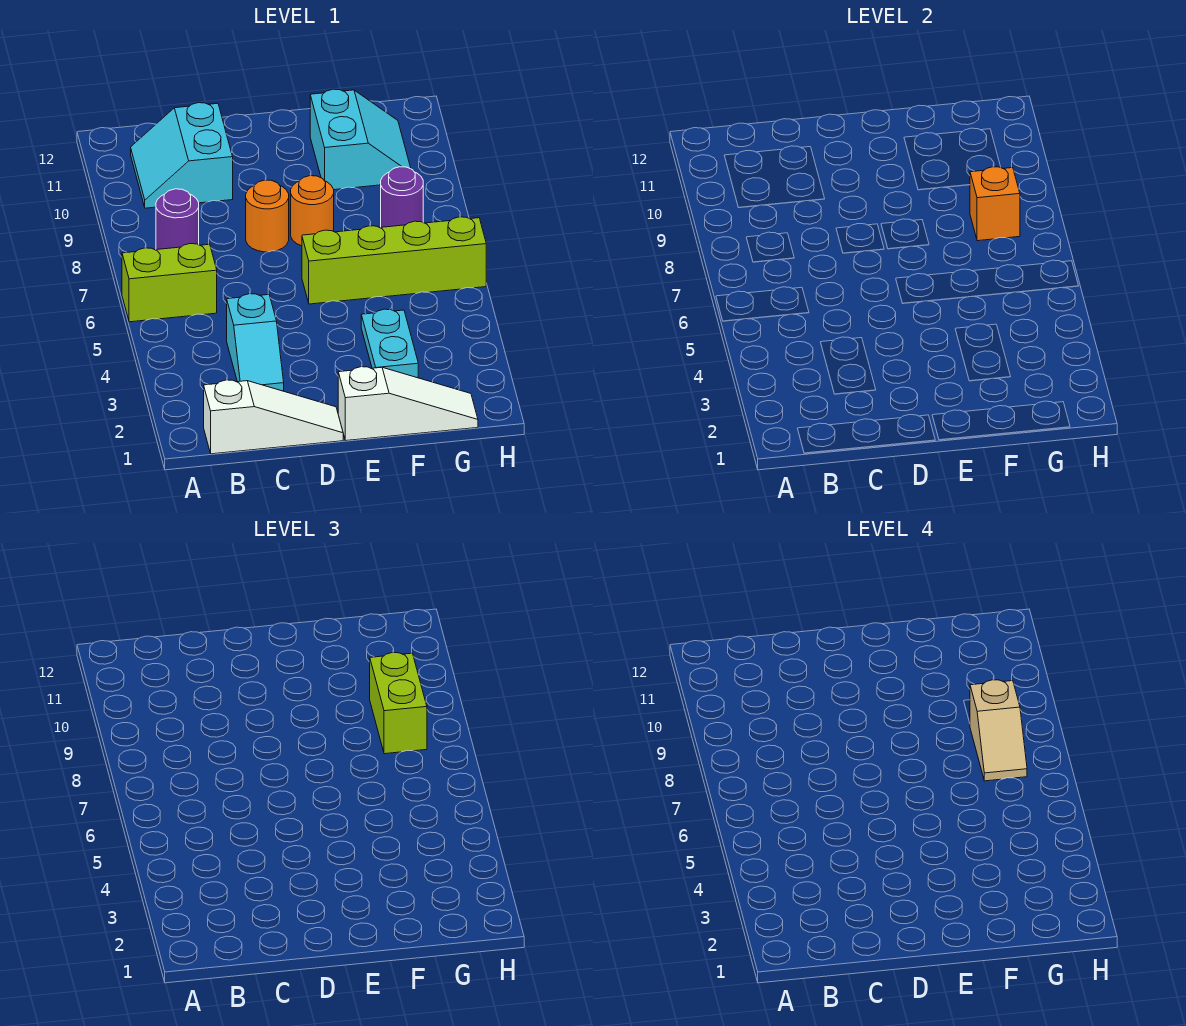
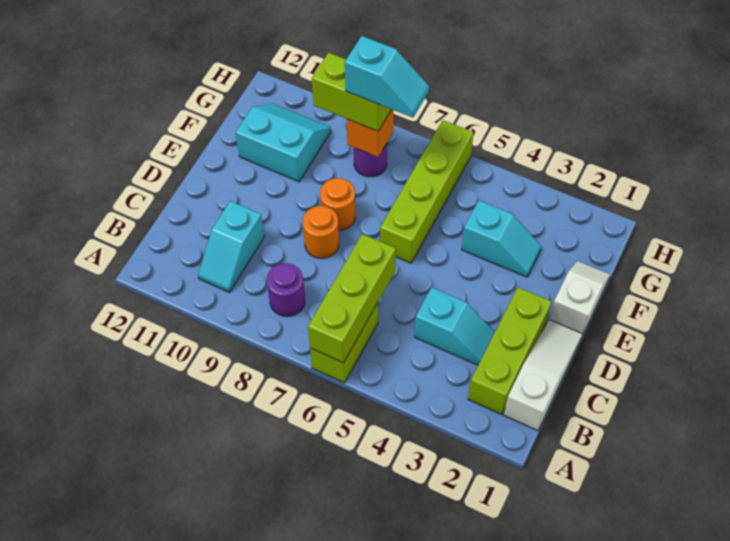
none -> lime 1x3 brick [308,234,396,363]
none -> lime 1x3 brick [468,287,552,414]
cyan 2x2 slope [131,103,233,208] -> cyan 1x2 slope [198,201,264,292]
white 1x3 slope [338,367,478,441] -> white 1x2 slope [549,261,610,334]
cyan 1x2 plate [361,309,418,378] -> cyan 1x2 slope [462,200,541,277]
tan 1x2 slope [970,680,1027,781] -> cyan 1x2 slope [345,36,429,118]

